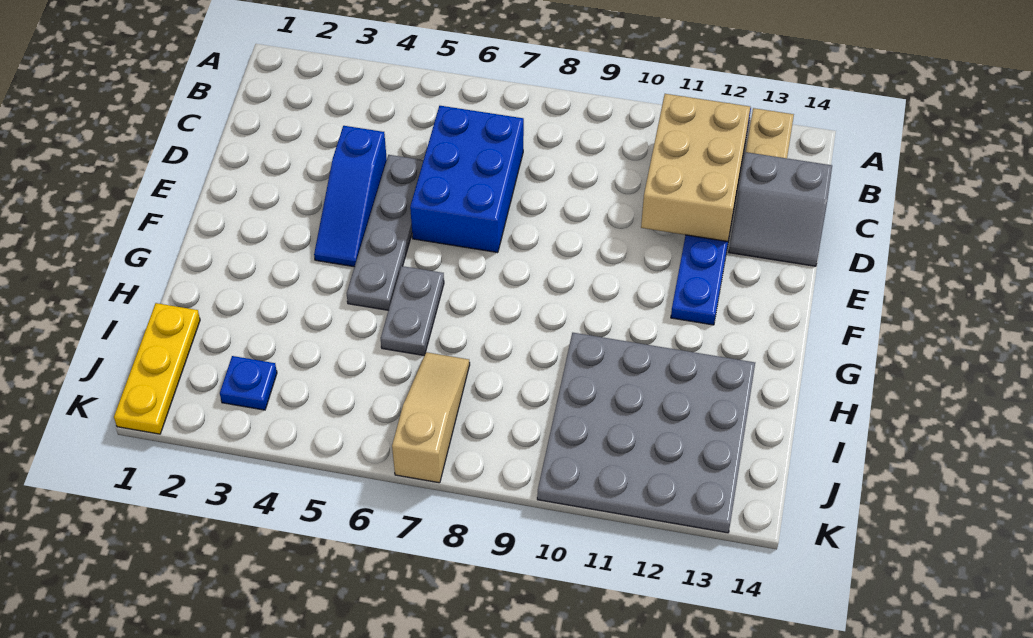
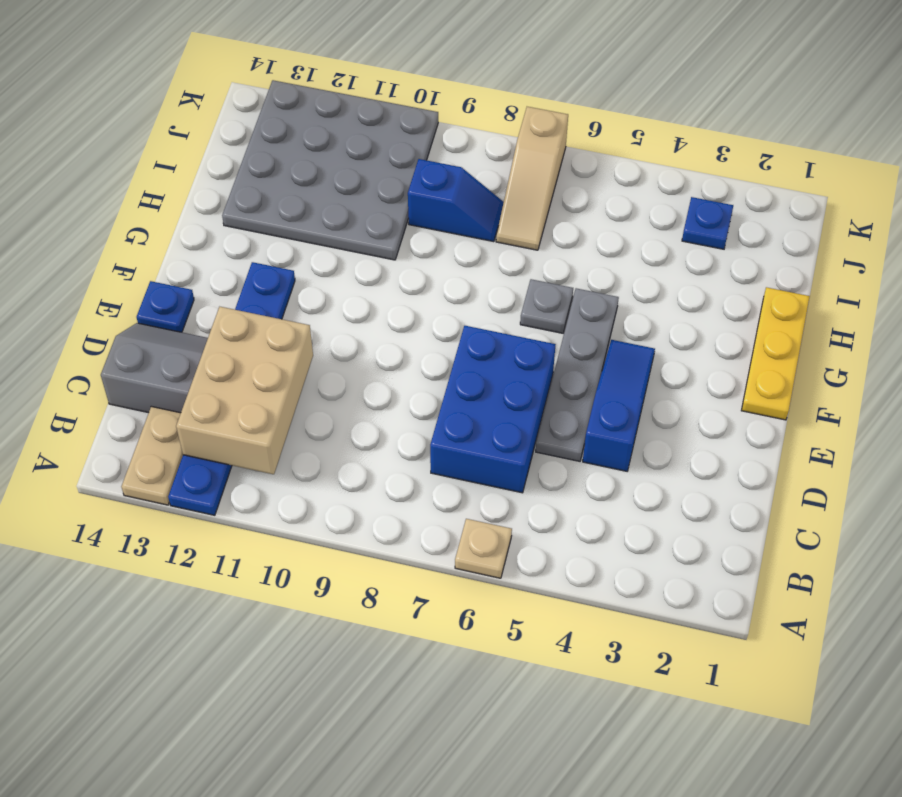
none -> tan 1x1 plate [455,519,512,578]
none -> blue 1x1 plate [137,281,194,332]
grey 1x2 plate [381,266,444,356] -> grey 1x1 plate [520,279,573,333]
yellow 1x3 plate [114,303,200,434] -> yellow 1x3 plate moved to [741,287,810,420]
none -> blue 1x2 slope [408,159,504,242]

